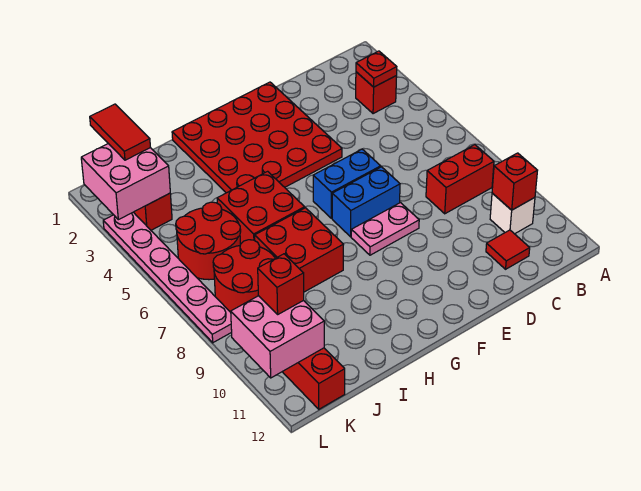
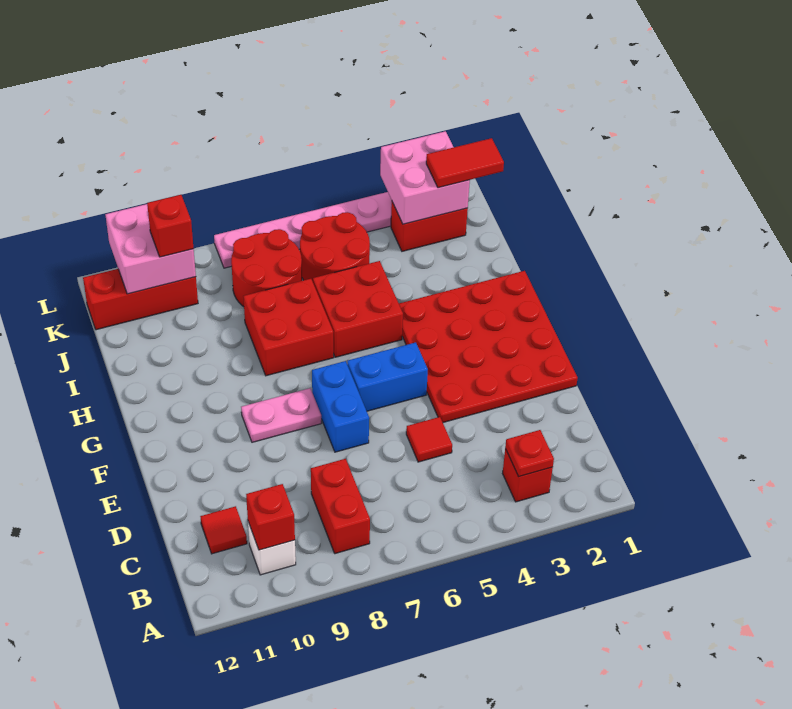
none -> red 1x1 tile [406,417,452,462]
blue 1x2 brick [313,149,381,218] -> blue 1x2 brick turned to [347,342,428,411]
pink 1x2 plate [351,203,419,255] -> pink 1x2 plate turned to [241,388,321,442]

